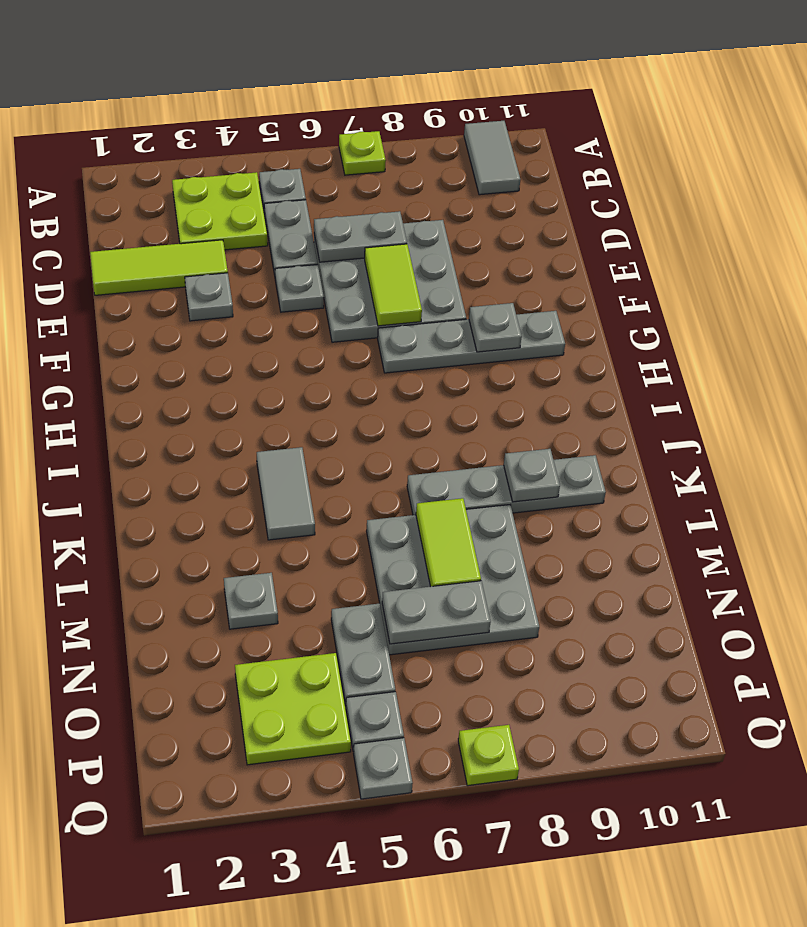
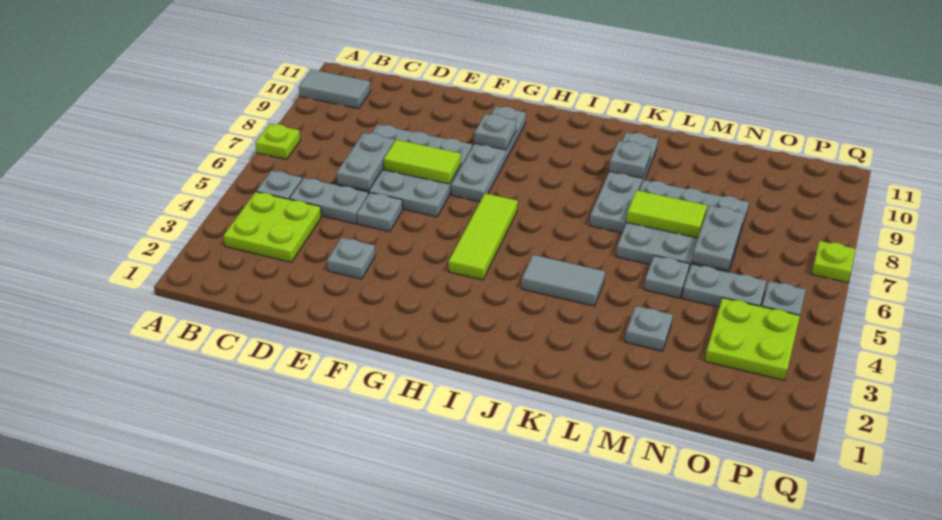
lime 1x3 tile [90,240,228,295] -> lime 1x3 tile moved to [448,193,518,280]
grey 1x1 plate [354,738,413,799] -> grey 1x1 plate moved to [644,256,690,298]

